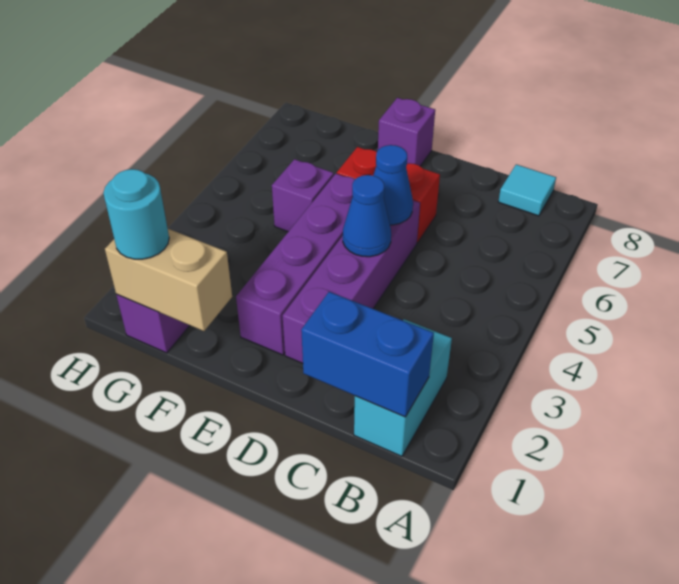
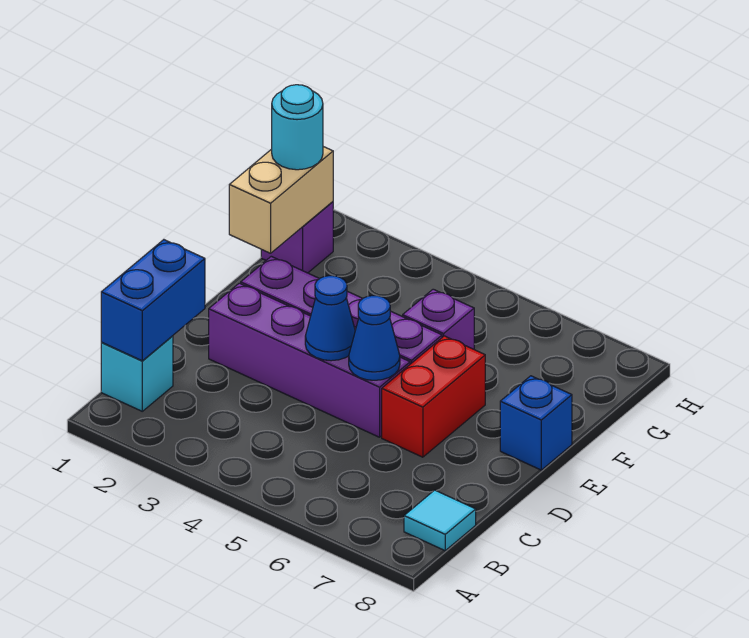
cyan 1x2 brick [354,319,452,456] -> cyan 1x1 brick [101,336,173,411]
purple 1x1 brick [378,98,435,166] -> blue 1x1 brick [500,376,572,470]

